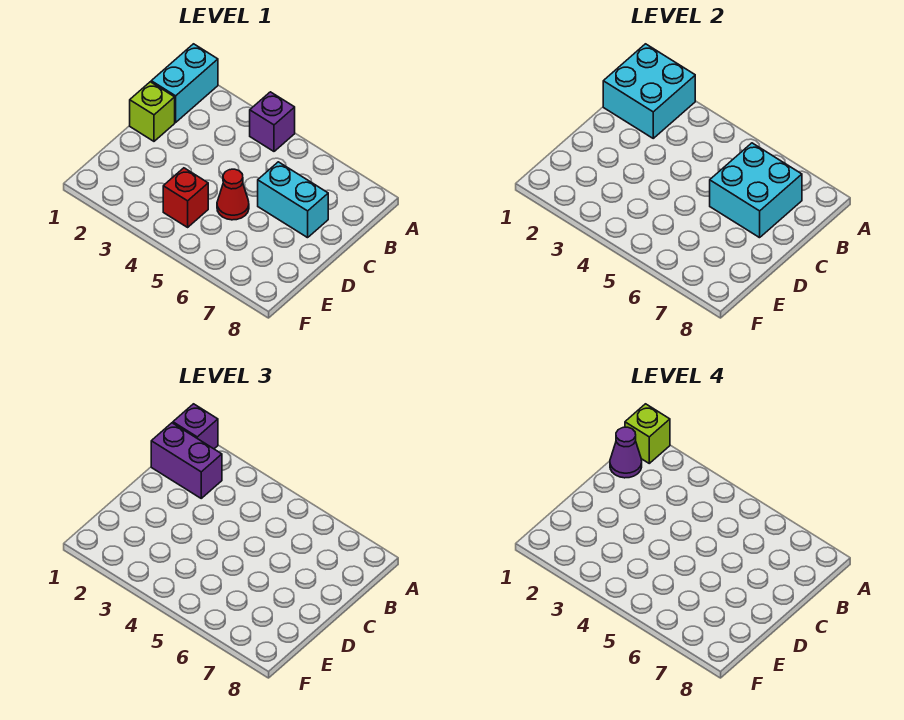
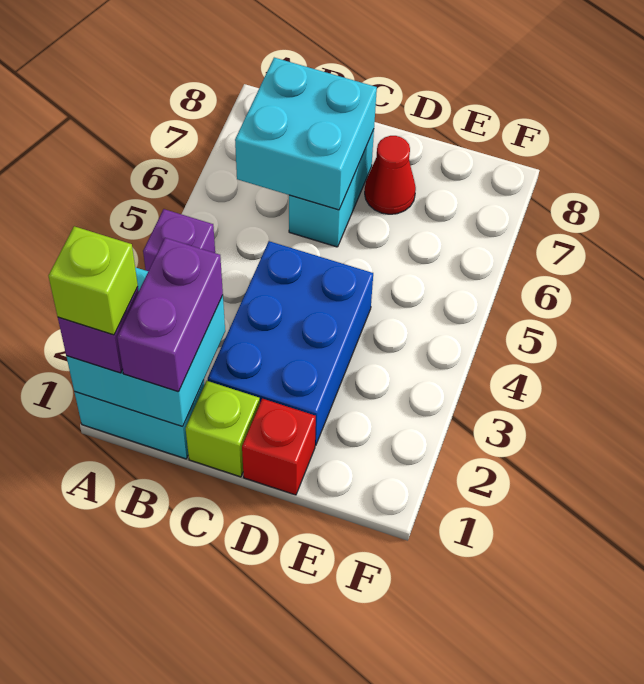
purple 1x1 cone [610,427,642,478] -> none
none -> blue 2x3 brick [208,241,373,446]
red 1x1 cone [217,169,249,220] -> red 1x1 cone moved to [365,136,416,214]
red 1x1 brick [163,168,208,227] -> red 1x1 brick moved to [242,399,316,495]

